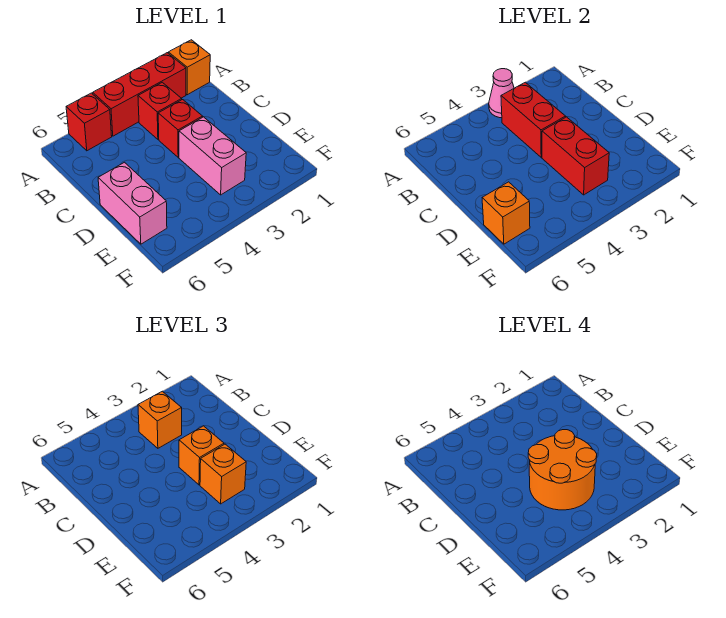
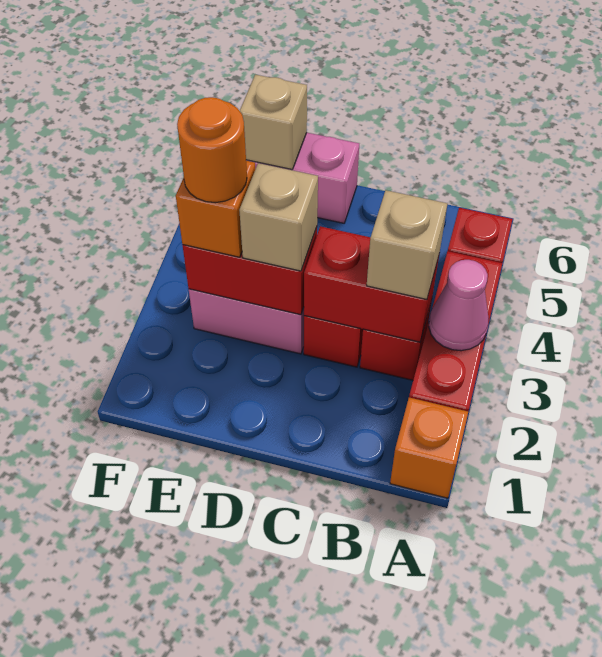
orange 1x1 brick [138,391,182,448] -> tan 1x1 brick [367,190,447,299]
orange 1x1 brick [179,426,224,485] -> tan 1x1 brick [239,163,318,271]
orange 2x2 round brick [528,430,597,510] -> orange 1x1 round brick [177,97,247,203]
orange 1x1 brick [482,182,530,244] -> tan 1x1 brick [240,75,307,169]

